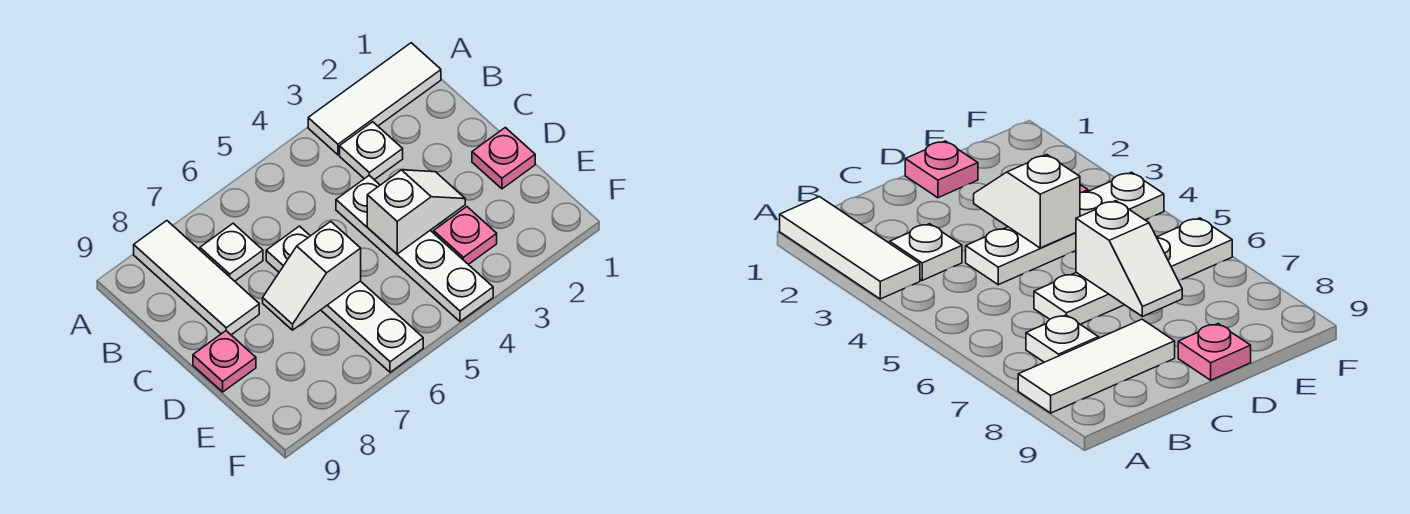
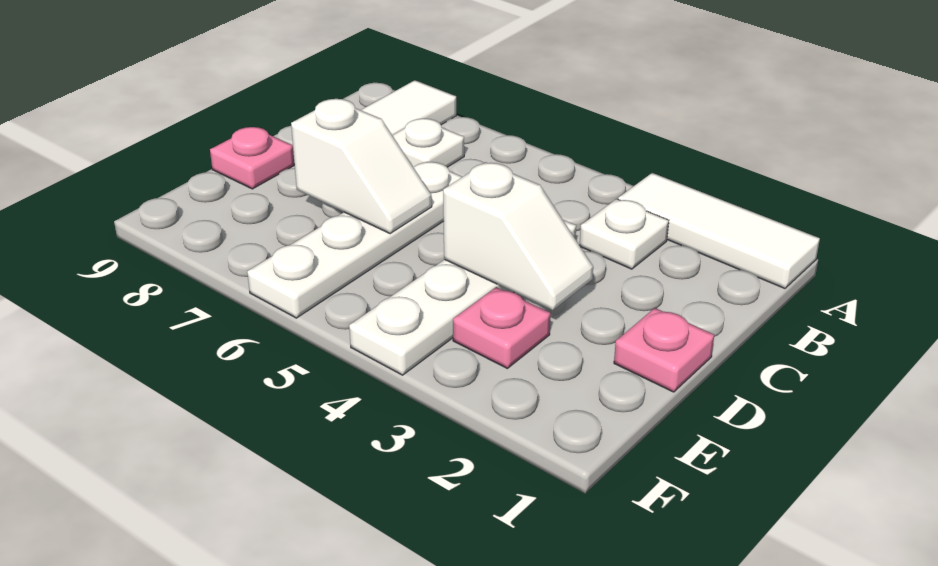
white 1x2 slope [263,221,361,330] -> white 1x2 slope turned to [291,99,432,234]

